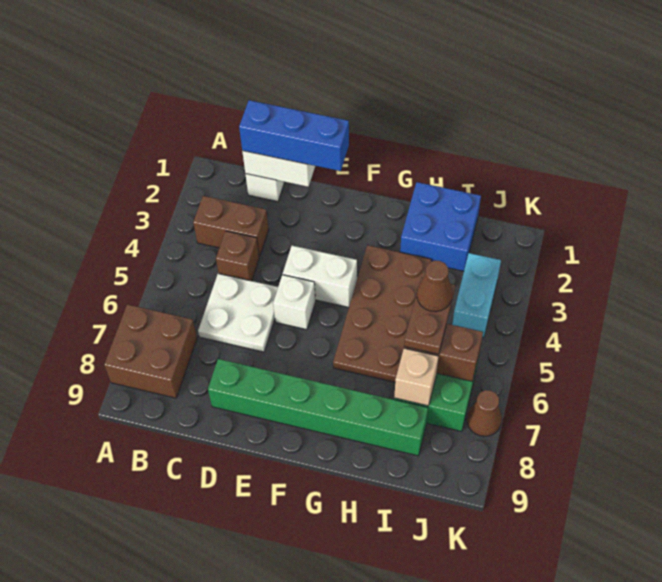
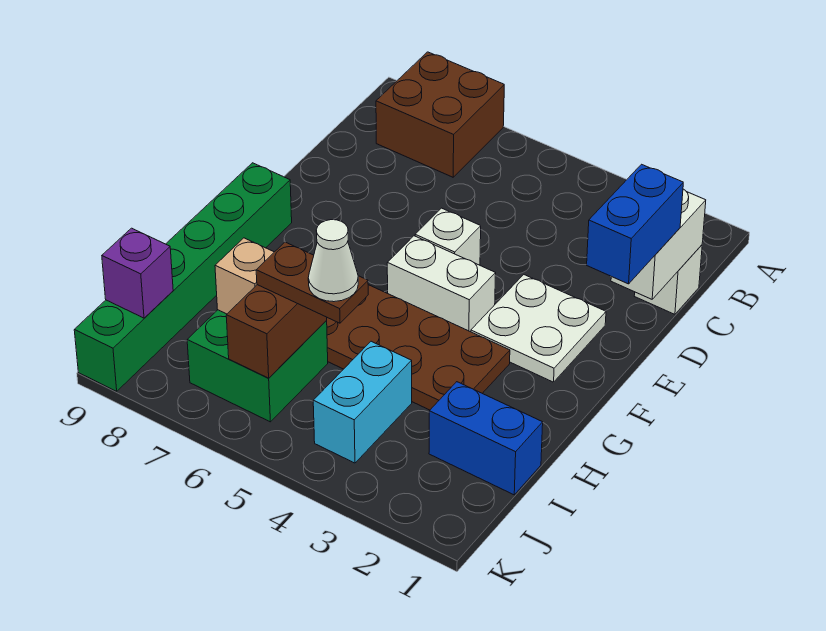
brown 1x2 brick [193,196,269,257] -> none
blue 1x3 brick [239,100,349,171] -> blue 1x2 brick [587,164,683,284]
brown 1x1 brick [216,231,259,281] -> none
white 2x2 plate [198,273,278,352] -> white 2x2 plate moved to [471,275,606,382]
green 1x6 brick [208,359,428,456] -> green 1x6 brick moved to [74,163,292,391]
white 1x2 brick [283,246,357,307] -> white 1x2 brick turned to [387,236,496,332]
blue 2x2 brick [400,182,481,271] -> blue 1x2 brick [429,382,543,495]
brown 1x1 cone [417,261,453,312] -> white 1x1 cone [308,220,358,302]
cyan 1x2 brick [452,253,501,338] -> cyan 1x2 brick turned to [313,341,412,463]
none -> purple 1x1 brick [102,228,173,318]
brown 1x1 cone [467,390,502,436] -> none

